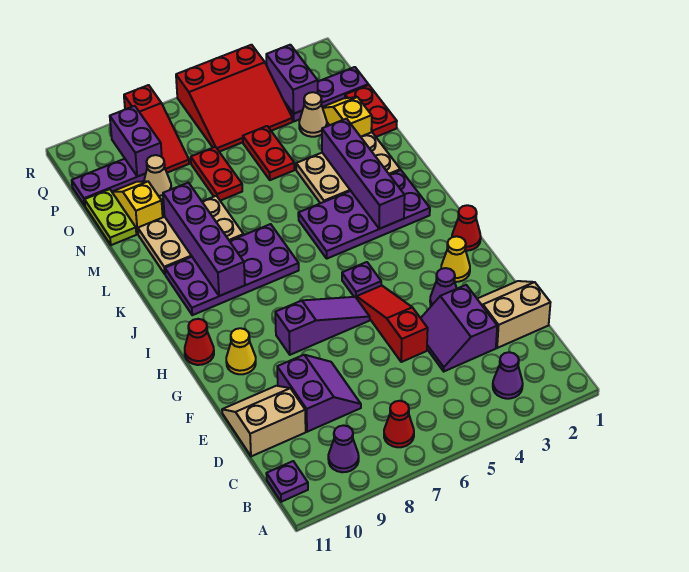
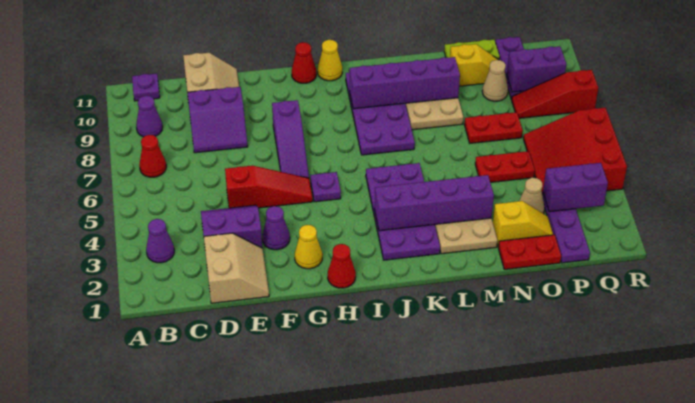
yellow 1x1 cone [226,328,256,374] -> yellow 1x1 cone moved to [318,40,342,81]

